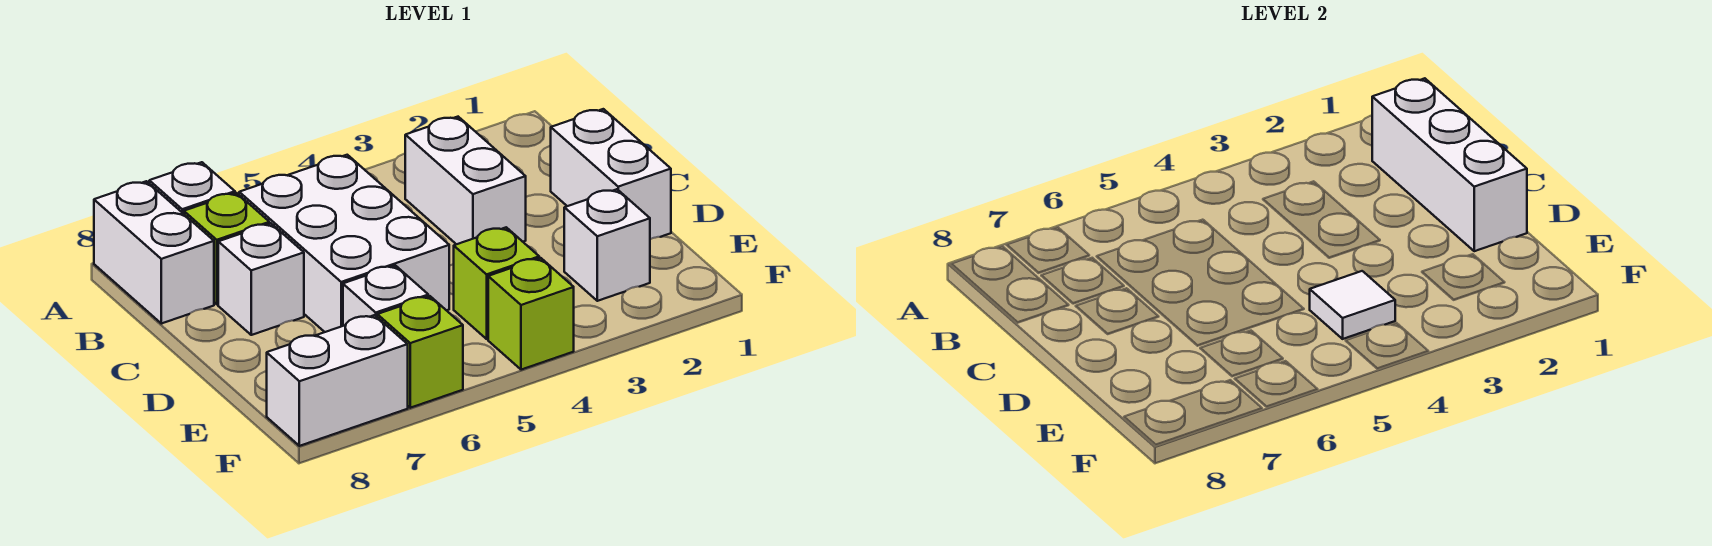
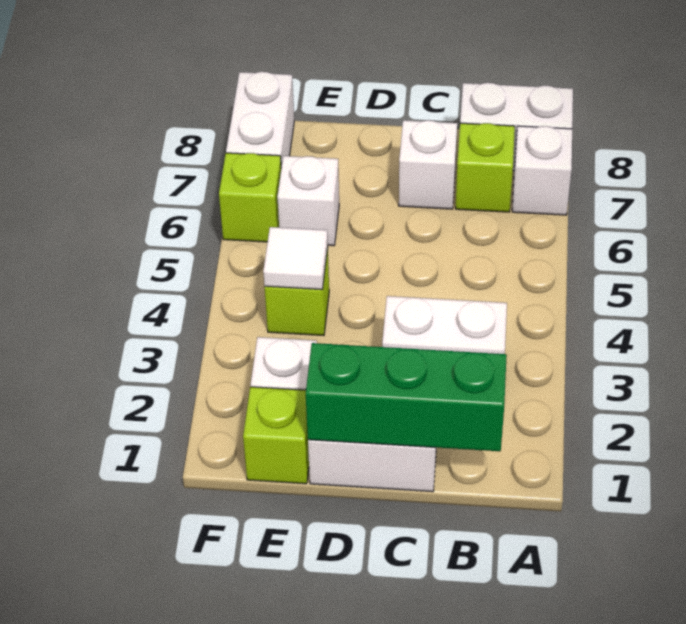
white 1x3 brick [1372,78,1527,251] -> green 1x3 brick [306,343,507,451]
white 2x3 brick [239,155,449,332] -> none
lime 1x1 brick [488,258,574,370] -> lime 1x1 brick moved to [243,387,309,484]

